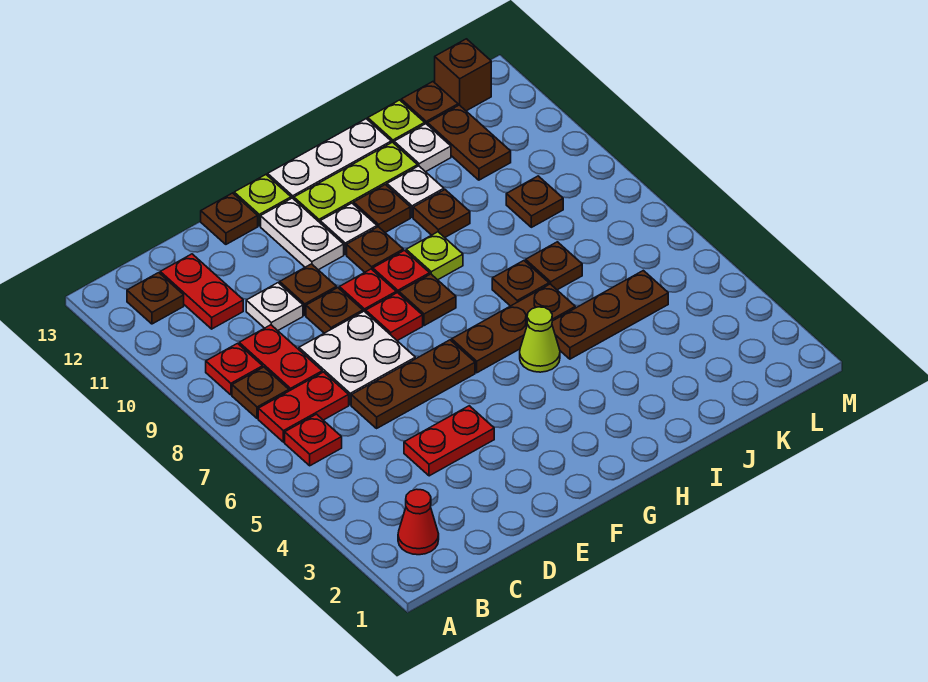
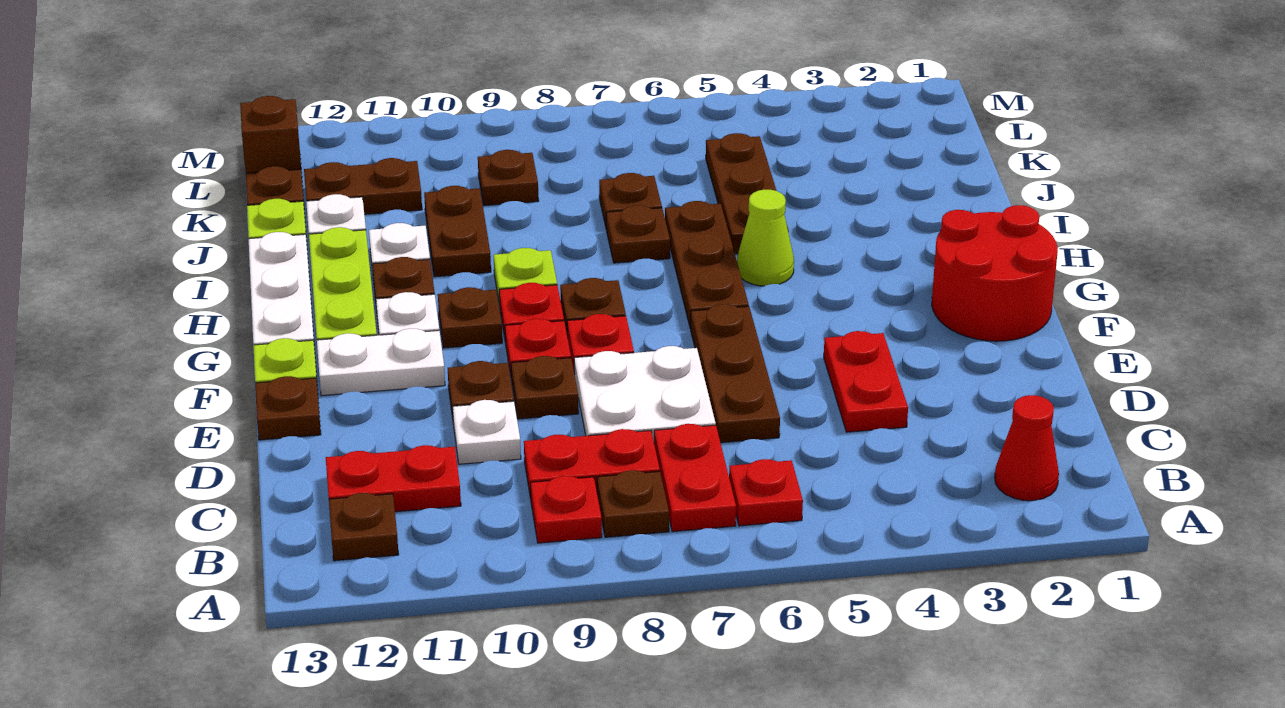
none -> red 2x2 round brick [932,205,1058,341]
brown 1x1 plate [413,190,470,237] -> brown 1x2 plate [424,186,491,277]

